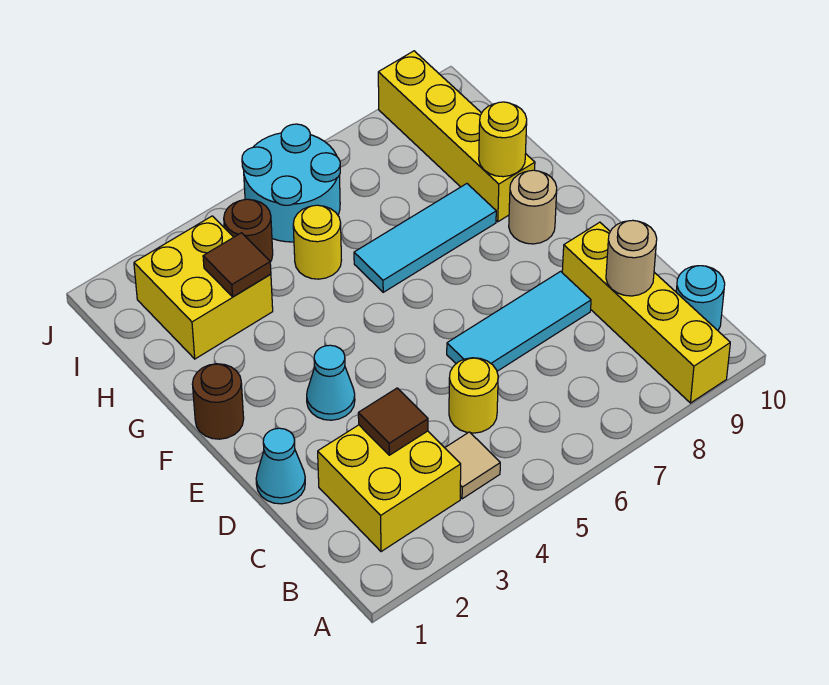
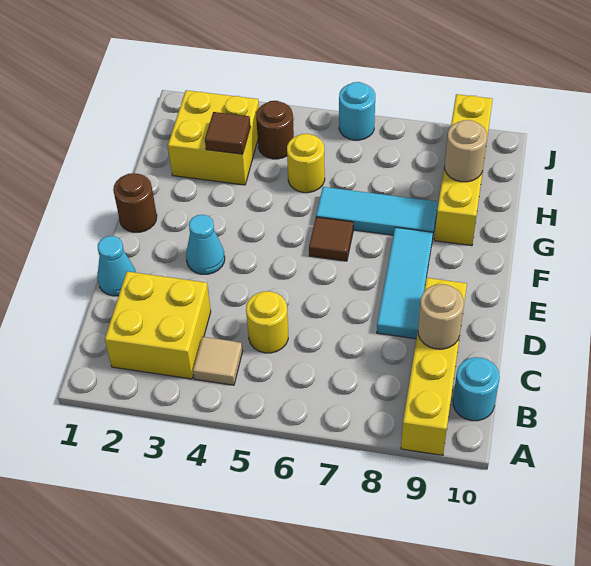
brown 1x1 tile [358,388,428,455] -> brown 1x1 tile moved to [309,217,353,261]
cyan 1x3 tile [447,271,591,371] -> cyan 1x3 tile turned to [377,227,433,339]
tan 1x1 round brick [509,170,557,244] -> tan 1x1 round brick moved to [445,120,487,182]
yellow 1x1 round brick [479,102,527,177] -> none
cyan 2x2 round brick [242,124,340,242] -> cyan 1x1 round brick [339,82,375,140]

